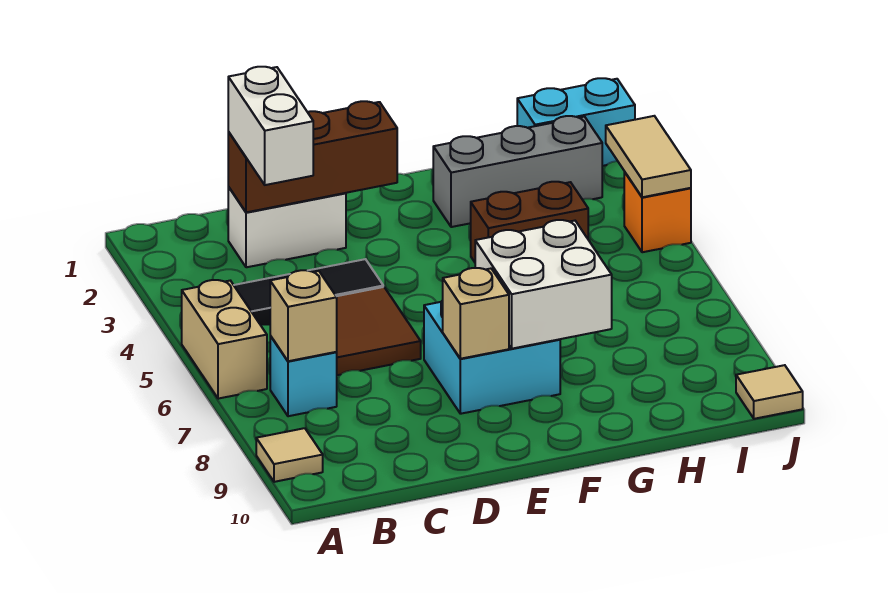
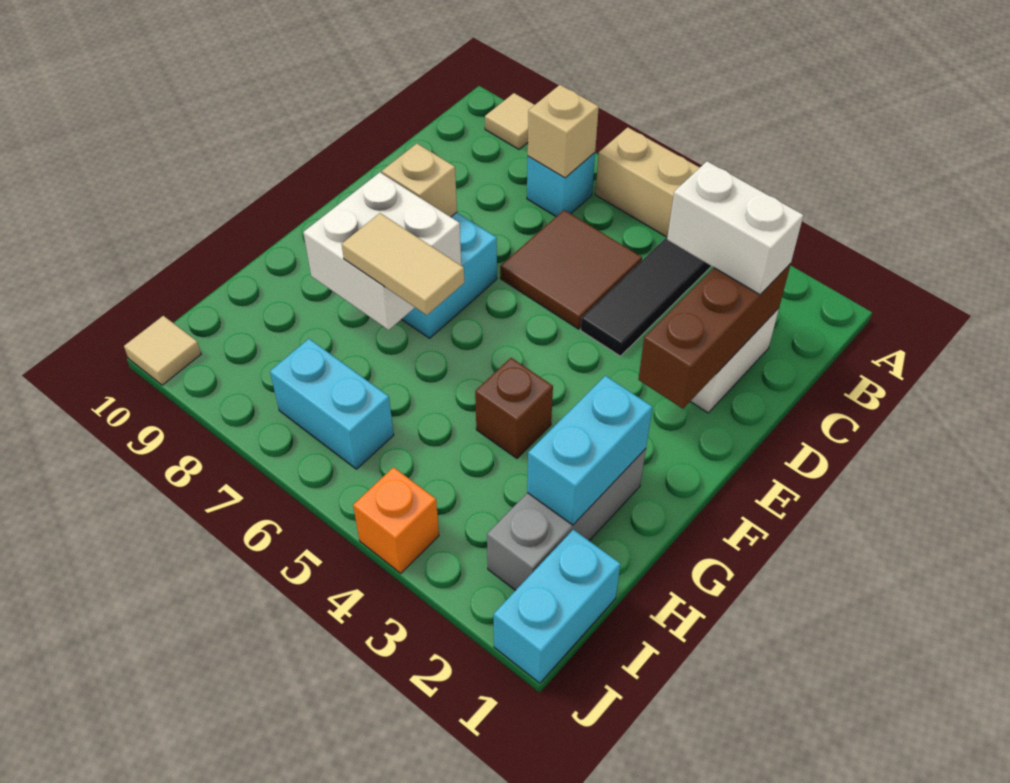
none -> cyan 1x2 brick [527,376,652,525]
brown 1x2 brick [471,182,588,262] -> brown 1x1 brick [475,358,553,458]
none -> cyan 1x2 brick [270,339,394,469]
tan 1x2 tile [606,116,691,197] -> tan 1x2 tile moved to [342,213,464,315]

